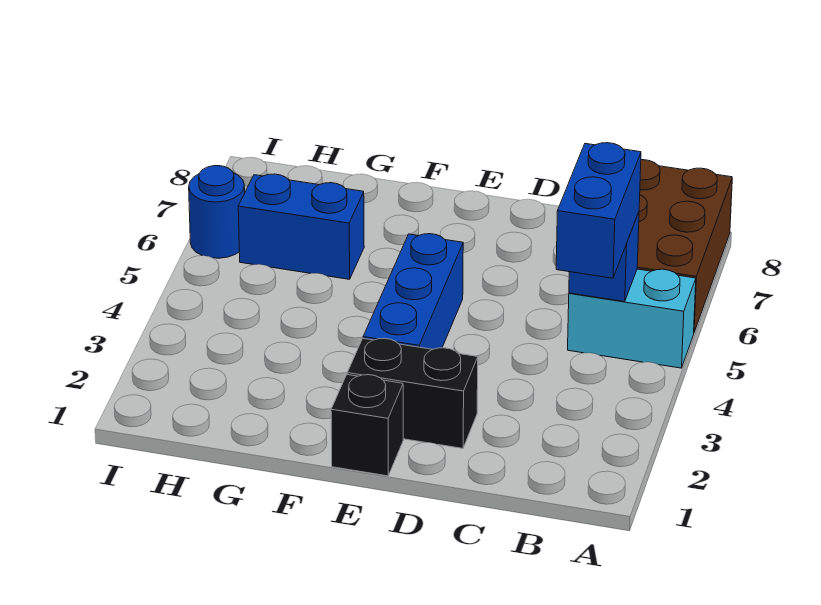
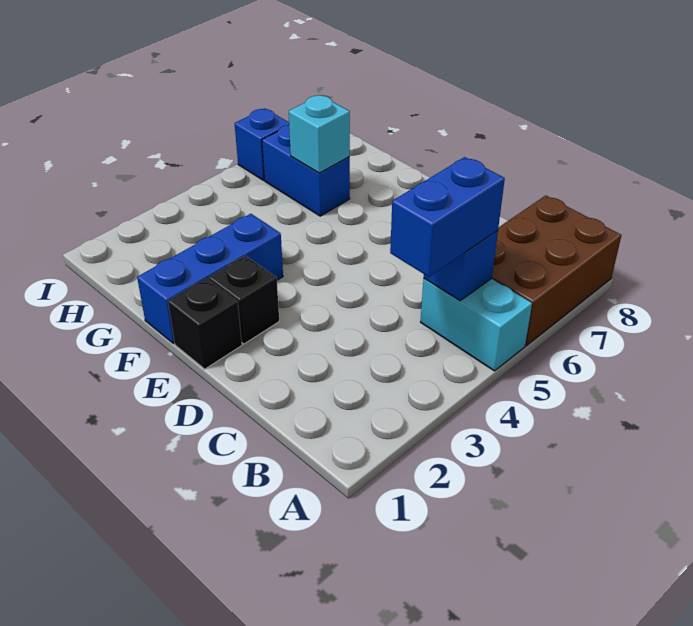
black 1x2 brick [347,338,478,448] -> black 1x1 brick [209,256,279,344]
blue 1x3 brick [363,234,463,349] -> blue 1x3 brick moved to [137,214,283,344]
none -> cyan 1x1 brick [289,95,350,173]
blue 1x1 round brick [189,166,245,258] -> blue 1x1 brick [235,109,289,180]

